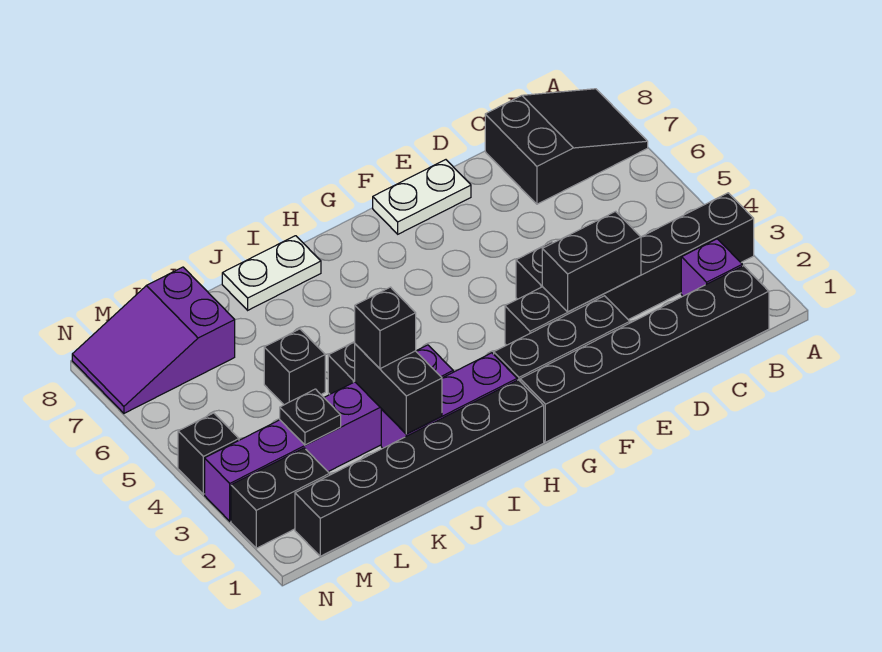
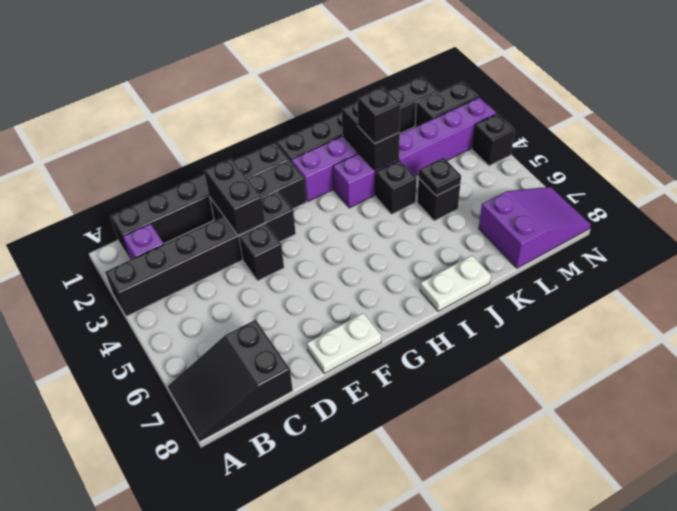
black 1x2 brick [542,211,641,312] -> black 1x2 brick turned to [204,158,265,236]
black 1x1 plate [280,389,341,445] -> black 1x1 plate moved to [419,158,461,196]

